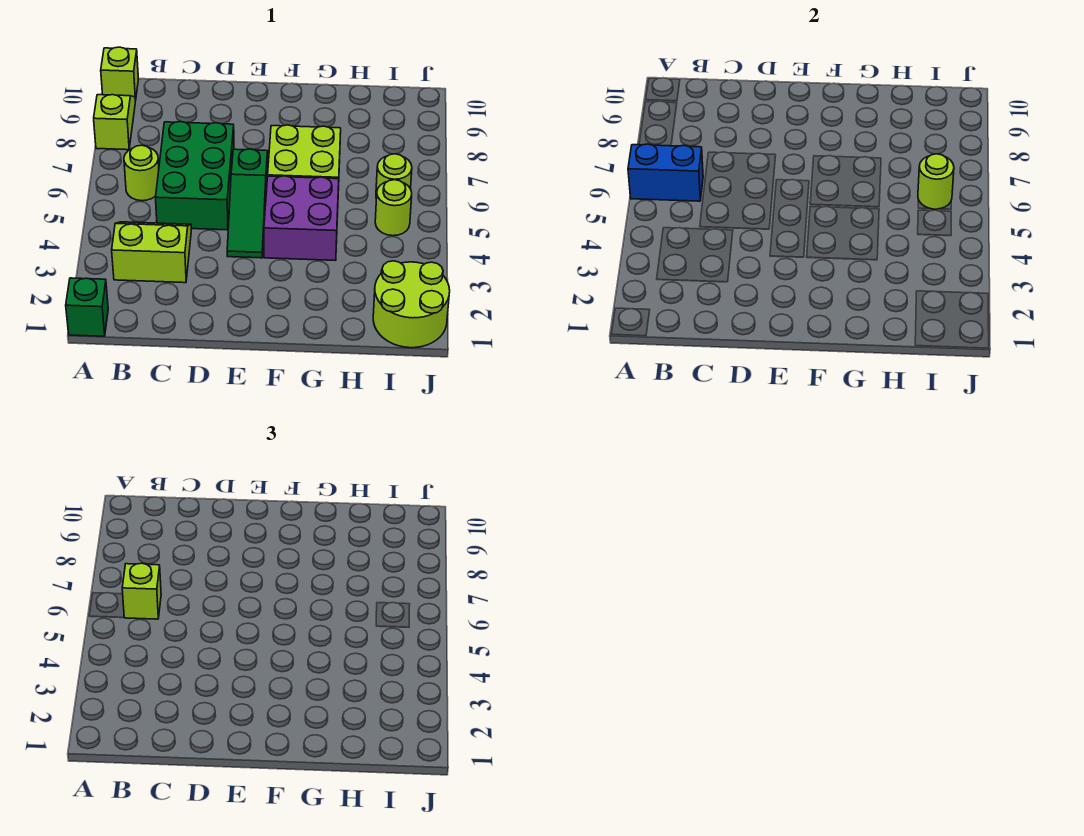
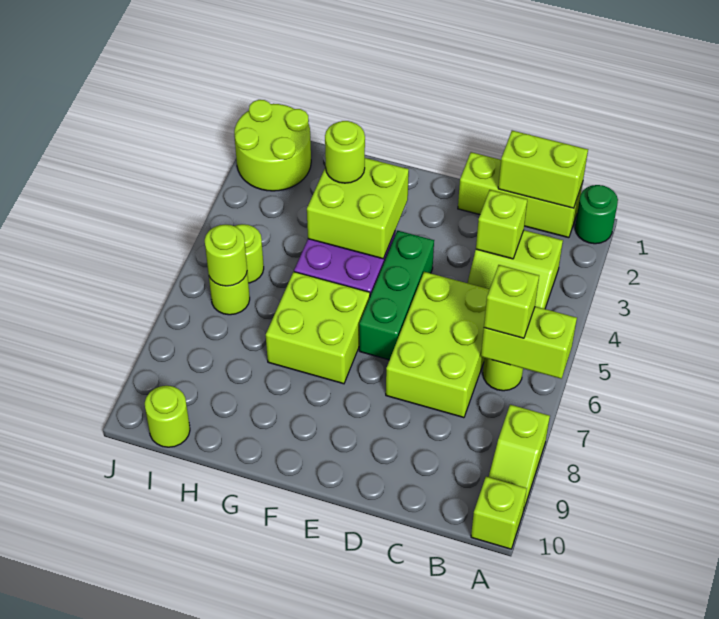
green 1x1 brick [66,278,108,336] -> green 1x1 round brick [575,185,618,244]
blue 1x2 brick [628,144,703,201] -> lime 1x2 brick [481,307,577,379]
none -> lime 1x3 brick [458,152,583,238]
none -> lime 1x2 brick [498,131,588,208]
none -> lime 1x1 brick [476,190,527,259]
green 2x3 brick [156,121,234,230] -> lime 2x3 brick [386,272,490,418]
green 1x3 slope [227,149,268,258] -> green 1x3 brick [359,231,434,360]
none -> lime 2x2 brick [307,158,409,259]
none -> lime 1x1 round brick [325,121,365,183]
none -> lime 1x1 round brick [145,386,190,447]

